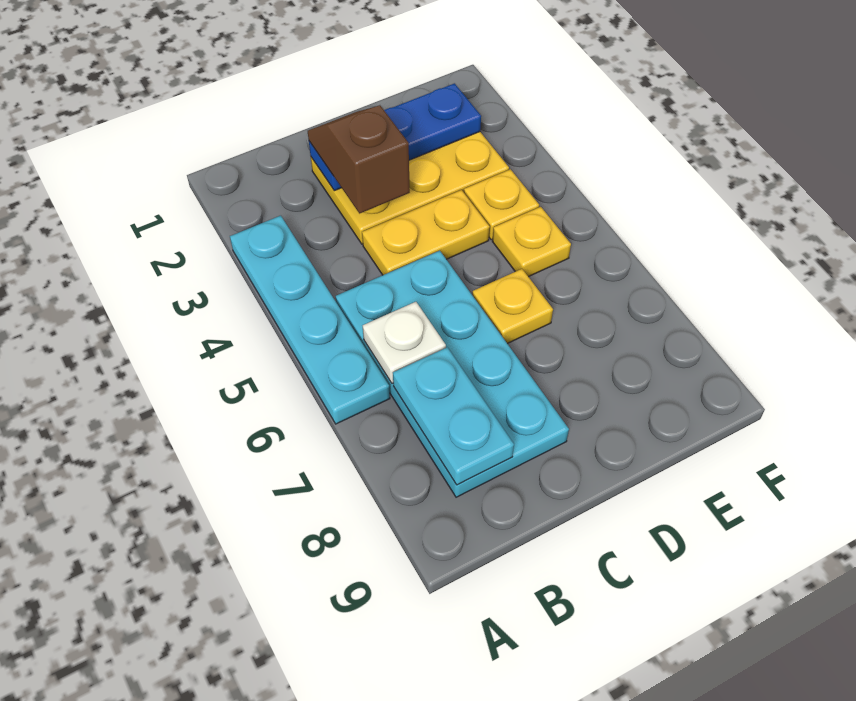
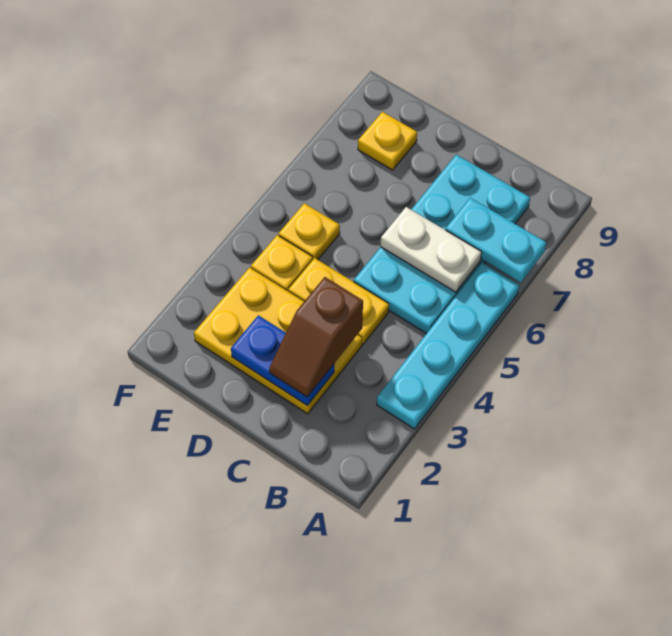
white 1x1 plate [363,302,446,384] -> white 1x2 plate [381,207,482,292]
cyan 1x2 plate [393,347,514,485] -> cyan 1x2 plate turned to [446,198,546,283]
blue 1x3 plate [309,83,481,191] -> blue 1x2 plate [231,315,334,406]
yellow 1x1 plate [472,269,553,344] -> yellow 1x1 plate moved to [358,112,417,170]

